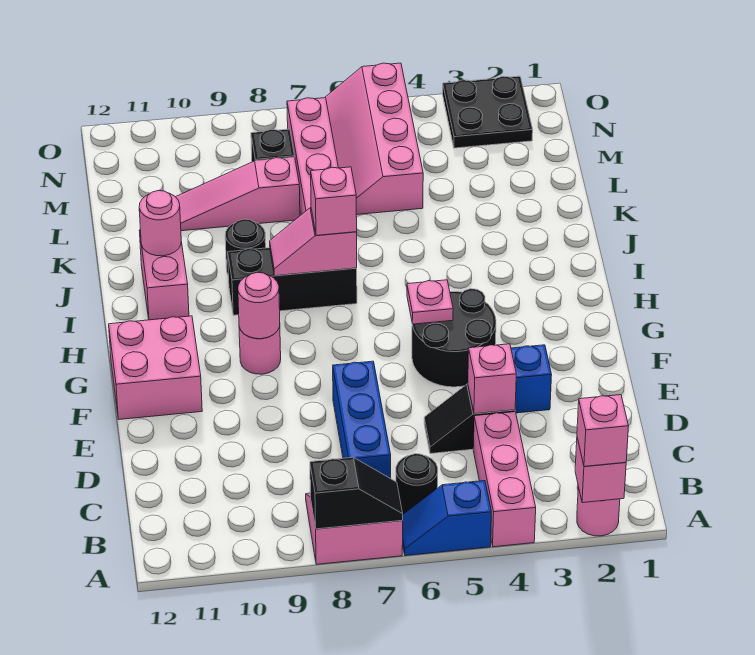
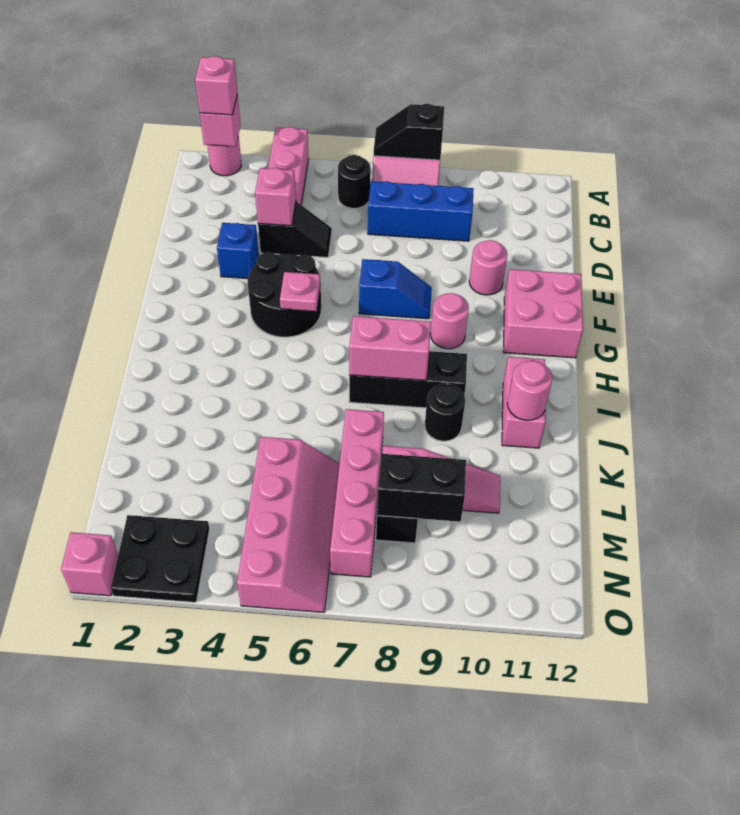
blue 1x2 slope [402,481,491,556] -> blue 1x2 slope moved to [359,259,432,319]
blue 1x3 brick [333,361,391,478] -> blue 1x3 brick turned to [368,181,474,241]
pink 1x1 round brick [238,272,280,339] -> pink 1x1 round brick moved to [469,240,508,295]
pink 1x2 slope [270,208,357,276] -> pink 1x2 brick [349,316,431,380]
pink 1x1 brick [311,167,357,235] -> pink 1x1 brick moved to [61,532,118,596]
none -> black 1x2 brick [377,454,466,522]

